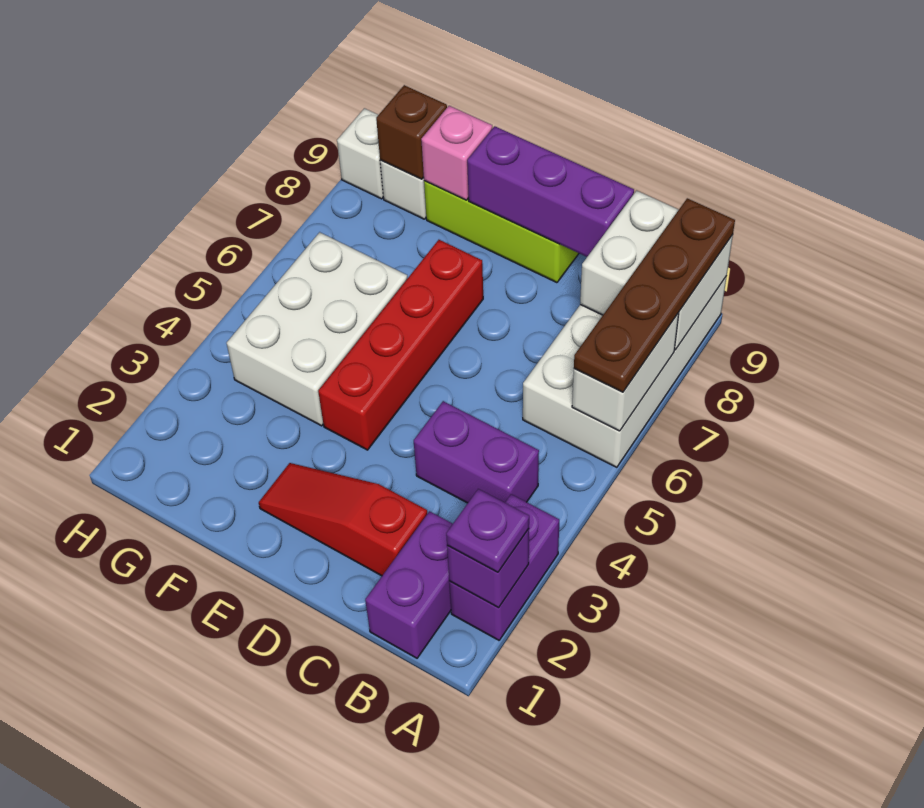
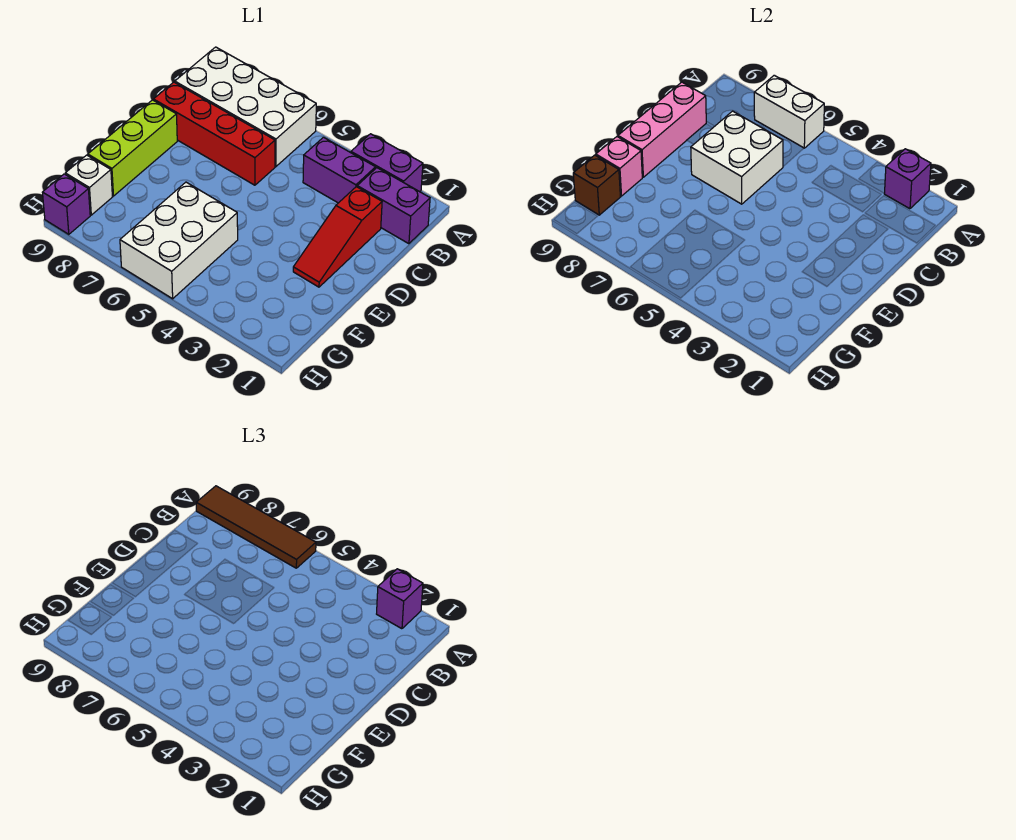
purple 1x1 plate [446,489,529,572] -> purple 1x1 brick [377,569,423,629]
brown 1x4 plate [574,198,735,392] -> brown 1x4 tile [196,486,316,568]
white 2x2 brick [580,191,733,350] -> white 2x2 brick moved to [691,111,783,204]
purple 1x2 brick [414,401,539,503] -> purple 1x2 brick turned to [303,137,376,203]
purple 1x3 brick [467,126,634,257] -> pink 1x3 brick [618,82,706,177]
red 1x4 brick [318,240,483,450] -> red 1x4 brick moved to [153,82,275,185]
white 2x3 brick [227,232,408,426] -> white 2x3 brick turned to [120,182,238,299]
white 1x1 brick [337,108,383,199] -> purple 1x1 brick [42,174,90,234]

